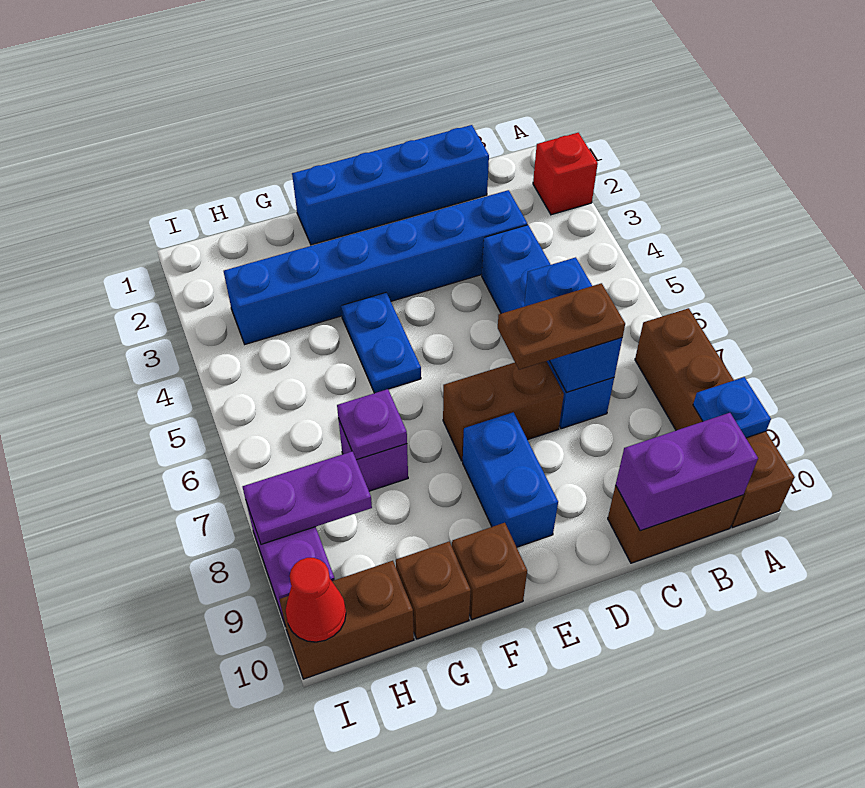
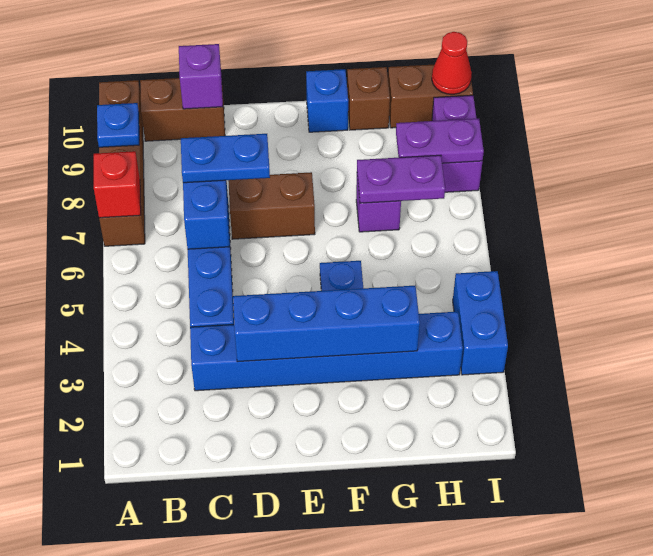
red 1x1 brick [533,133,598,215] -> red 1x1 brick moved to [94,151,141,218]
purple 1x2 brick [616,413,758,531] -> purple 1x1 brick [179,44,223,109]
blue 1x4 brick [292,125,489,245] -> blue 1x4 brick moved to [233,286,420,362]
brown 1x2 plate [498,283,625,370] -> blue 1x2 plate [181,134,270,183]
blue 1x2 brick [463,412,558,547] -> blue 1x2 brick moved to [453,271,508,375]
brown 1x1 brick [452,523,527,619] -> blue 1x1 brick [306,69,348,132]
purple 1x1 plate [337,389,407,460] -> purple 1x2 plate [357,155,445,203]

